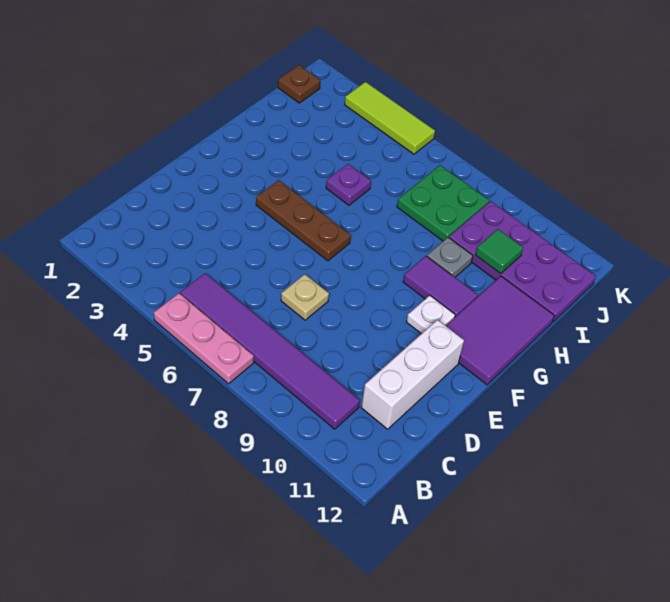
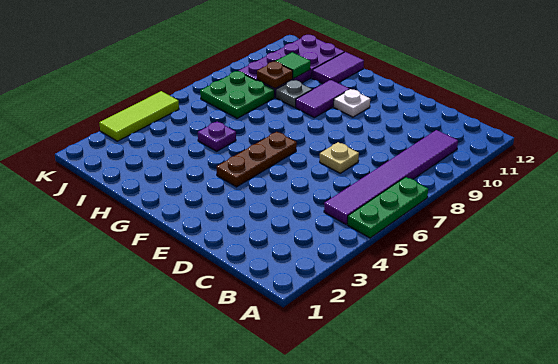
pink 1x3 plate [154,293,254,384] -> green 1x3 plate [347,177,428,238]
white 1x3 brick [361,320,464,429] -> none
purple 2x3 tile [446,276,555,385] -> purple 1x2 tile [312,52,364,84]
brown 1x1 plate [278,65,320,103] -> brown 1x1 plate moved to [257,61,293,89]

